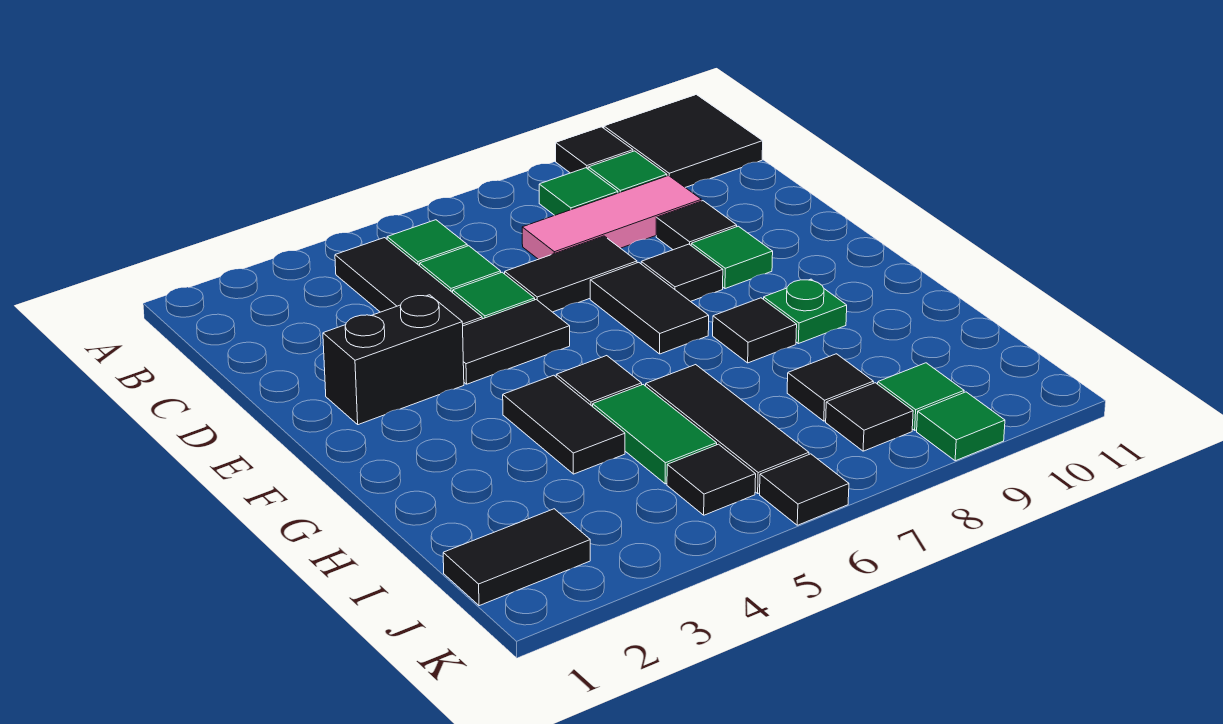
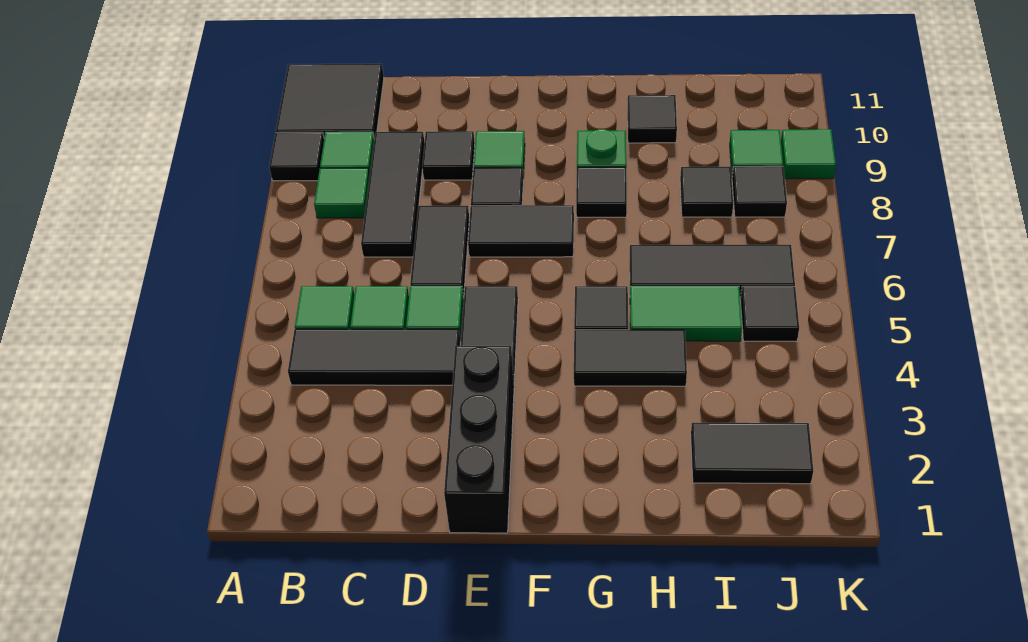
pink 1x3 tile [522,176,701,259] -> black 1x3 tile [361,132,424,257]
black 1x2 brick [323,295,464,425] -> black 1x3 brick [444,346,514,533]
black 1x2 tile [443,509,590,606] -> black 1x2 tile turned to [691,423,813,484]
black 1x1 tile [760,454,849,525] -> black 1x1 tile moved to [628,95,677,143]

